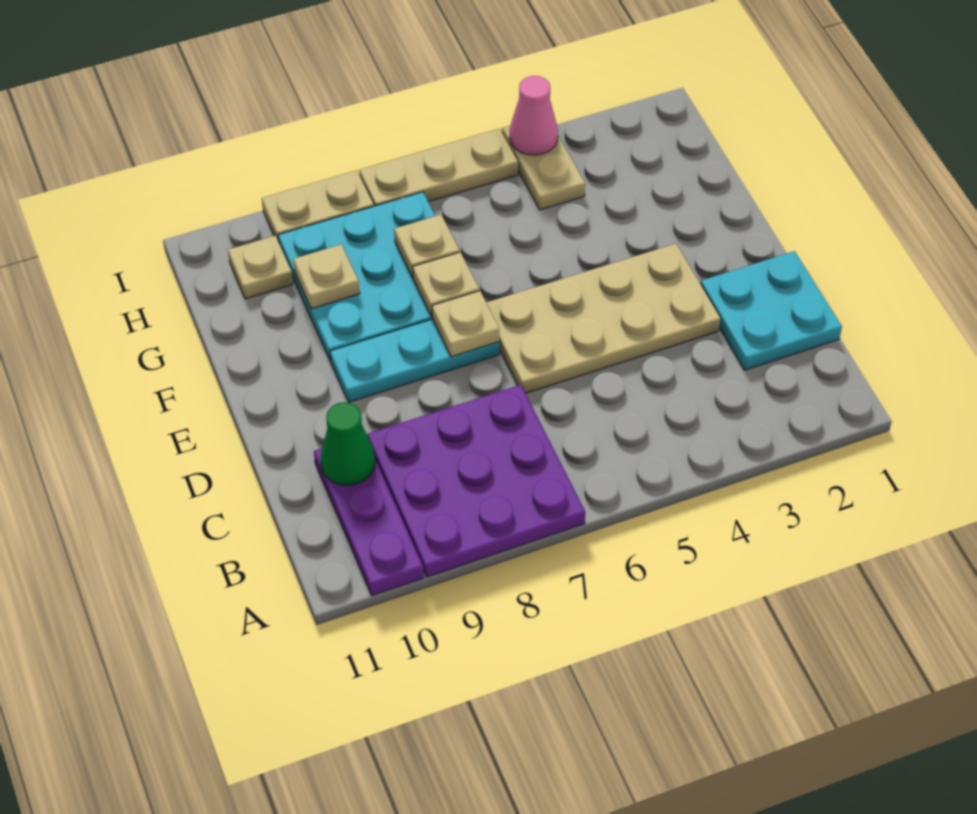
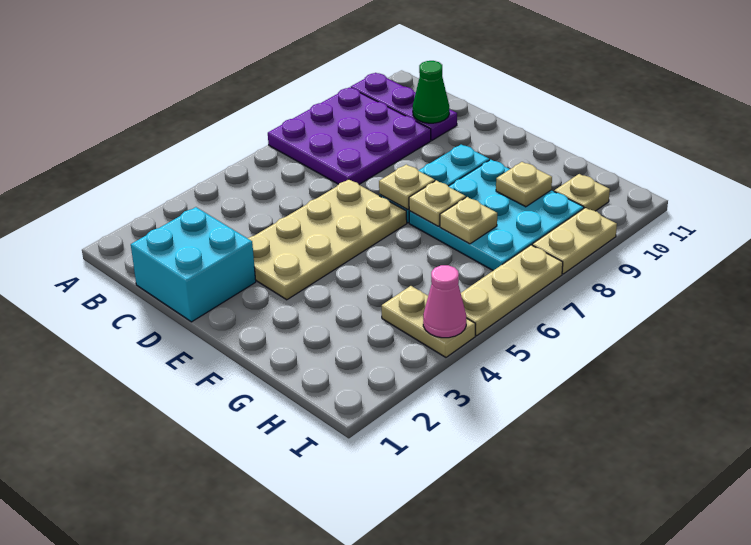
cyan 2x2 plate [701,251,842,370] -> cyan 2x2 brick [131,207,256,322]

